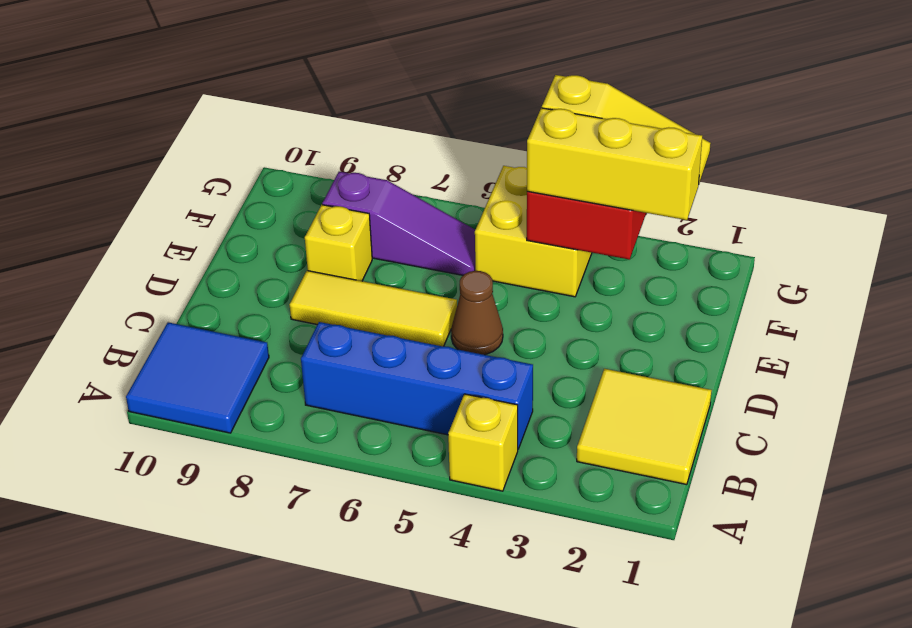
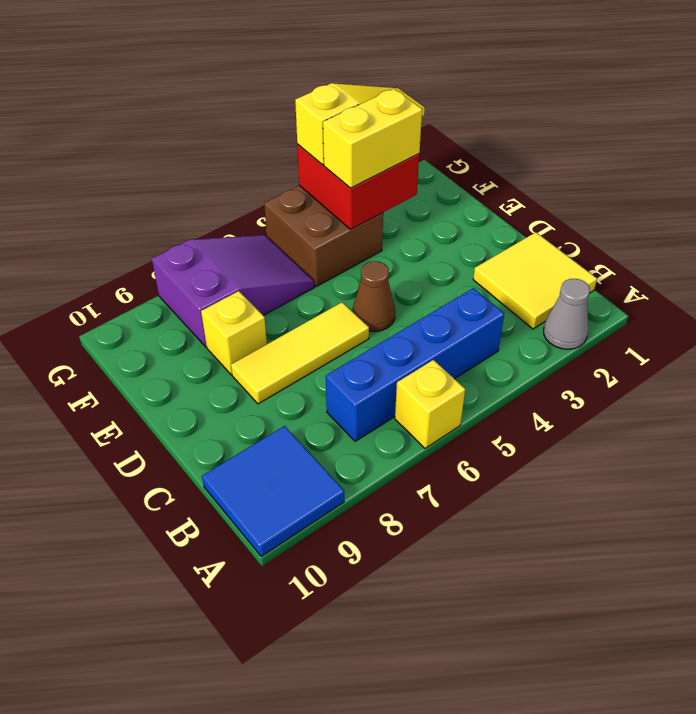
none -> grey 1x1 cone [544,279,590,349]
yellow 1x1 brick [448,394,518,491] -> yellow 1x1 brick moved to [395,360,465,448]
yellow 1x3 brick [527,108,702,220] -> yellow 1x2 brick [323,89,422,188]
yellow 2x2 brick [475,166,592,297] -> brown 2x2 brick [264,185,383,287]
purple 1x3 slope [322,172,476,275] -> purple 2x3 slope [152,235,314,347]

